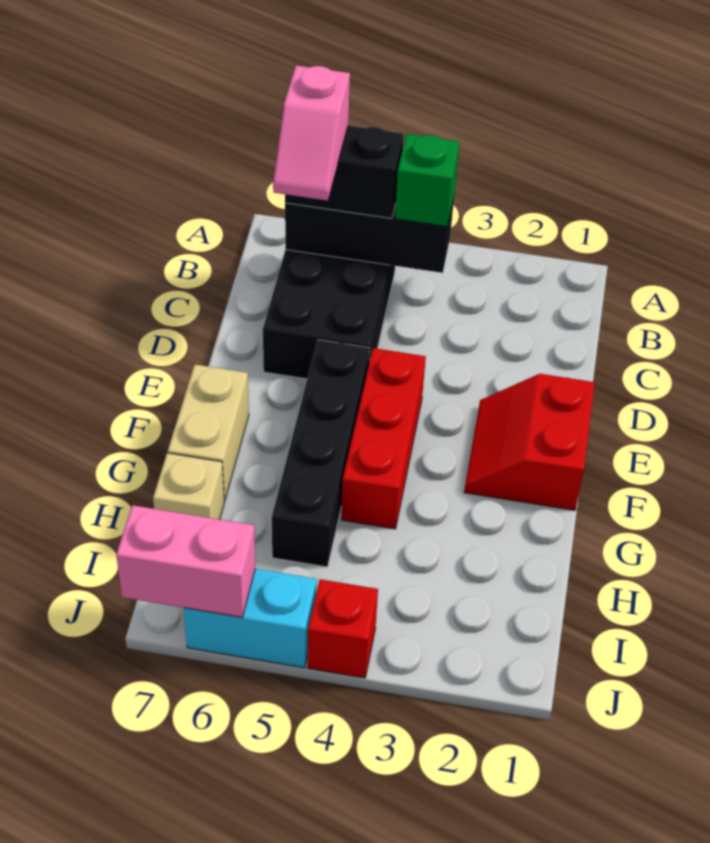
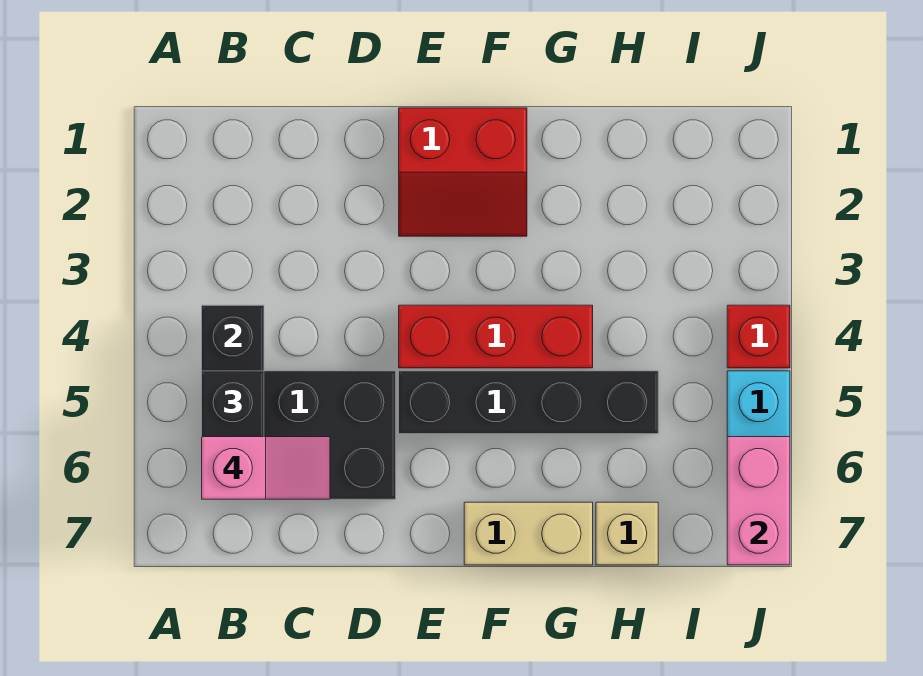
green 1x1 brick [395,134,459,227] -> none

